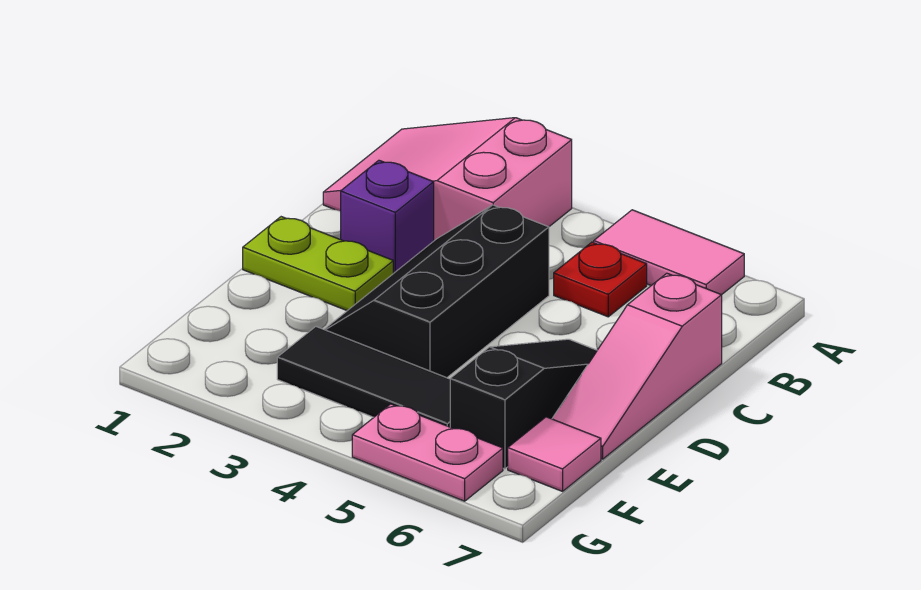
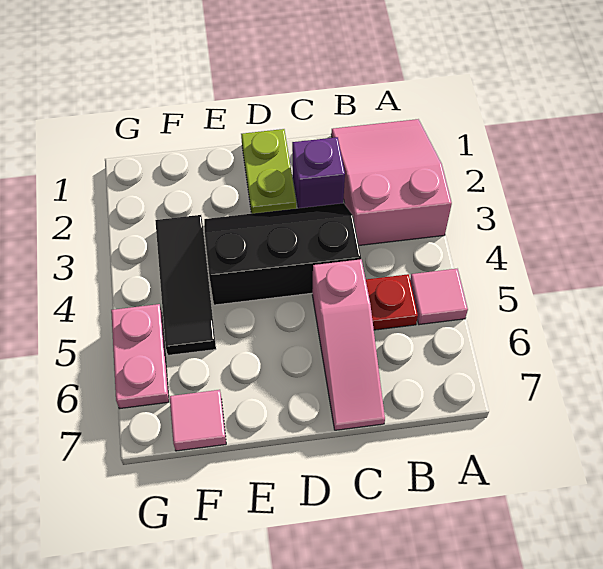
pink 1x2 tile [594,210,744,295] -> pink 1x1 tile [410,269,468,325]
pink 1x3 slope [552,273,722,459] -> pink 1x3 slope turned to [312,259,385,430]
black 1x3 slope [450,339,597,469] -> none

